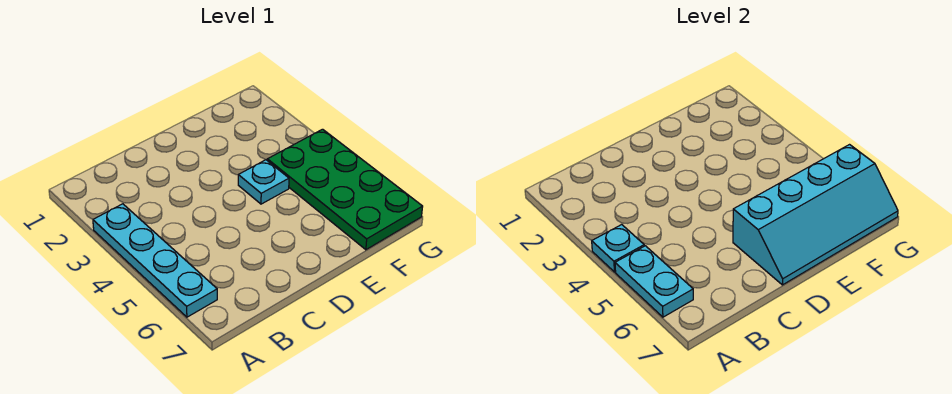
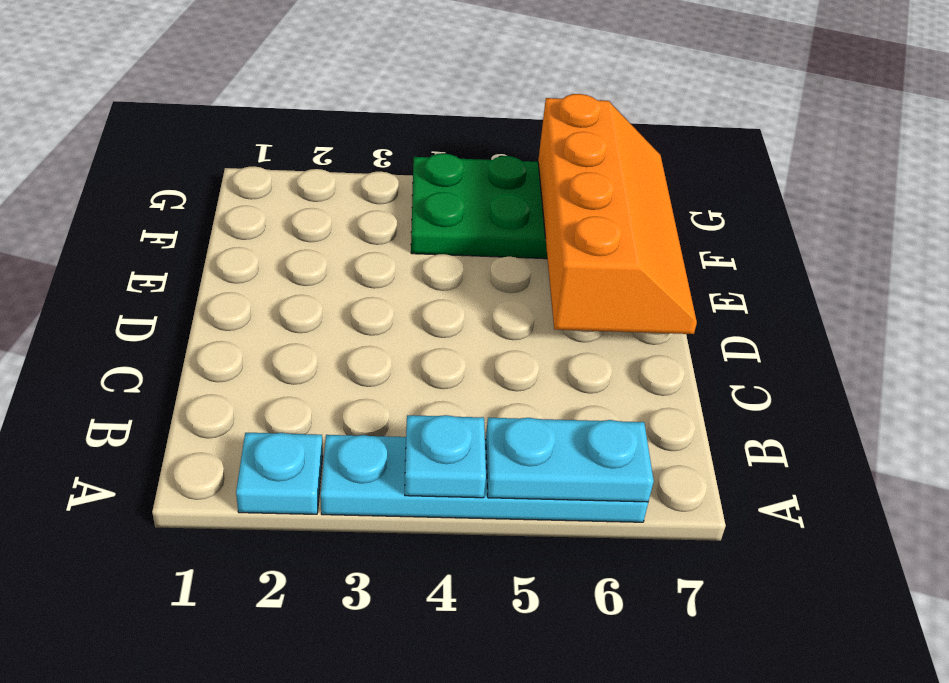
cyan 2x4 slope [733,145,898,285] -> orange 2x4 slope [538,94,697,334]
cyan 1x1 plate [238,160,289,204] -> cyan 1x1 plate moved to [236,433,323,514]

